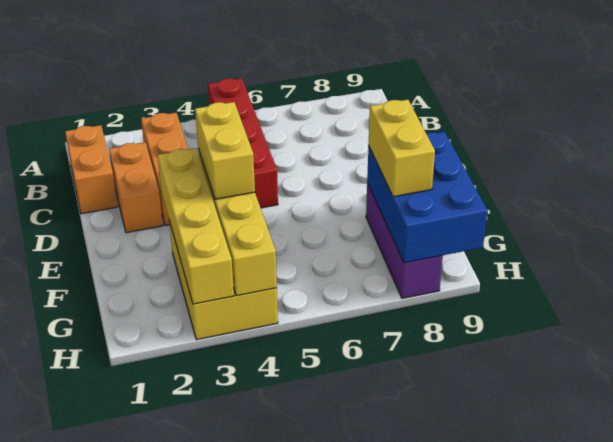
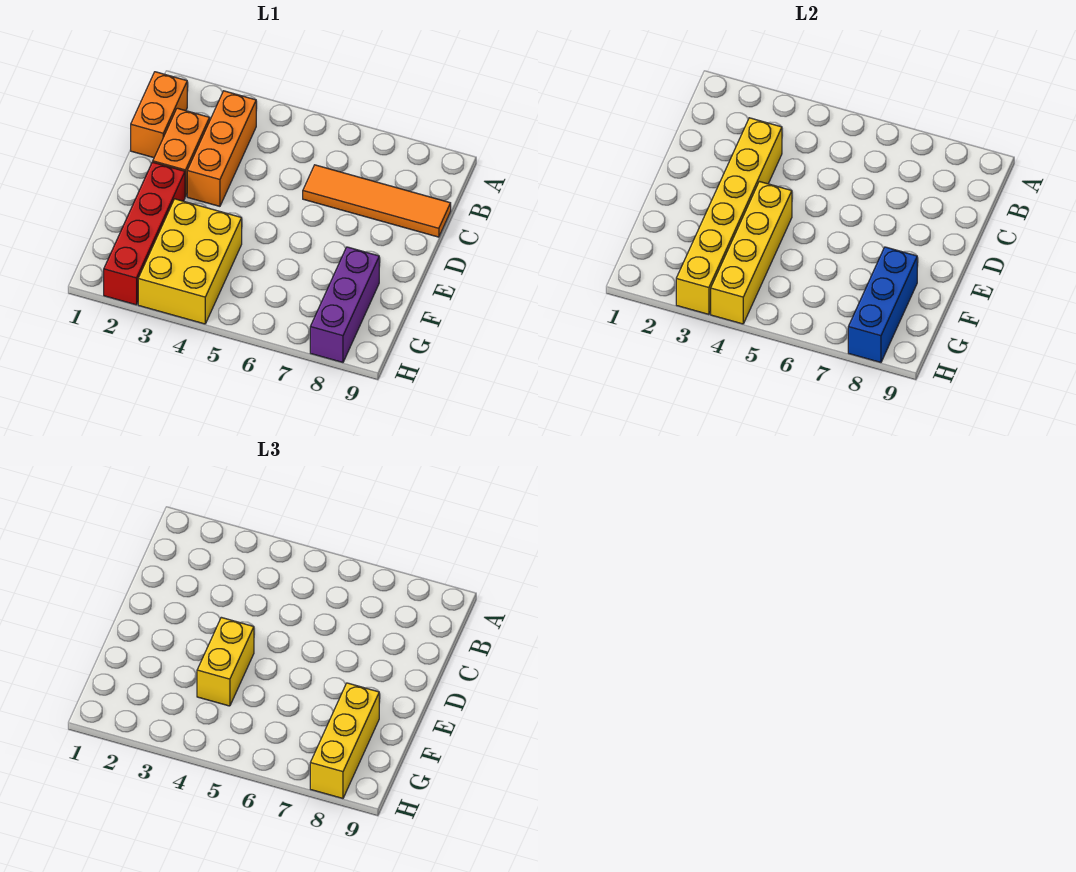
red 1x4 brick [208,78,278,208] -> red 1x4 brick moved to [104,162,185,305]
none -> orange 1x4 tile [303,165,451,237]
yellow 1x4 brick [158,148,234,304] -> yellow 1x6 brick [676,118,782,314]
blue 2x3 brick [367,132,487,263] -> blue 1x3 brick [848,247,917,362]
yellow 1x2 brick [369,100,435,197] -> yellow 1x3 brick [310,683,379,798]

